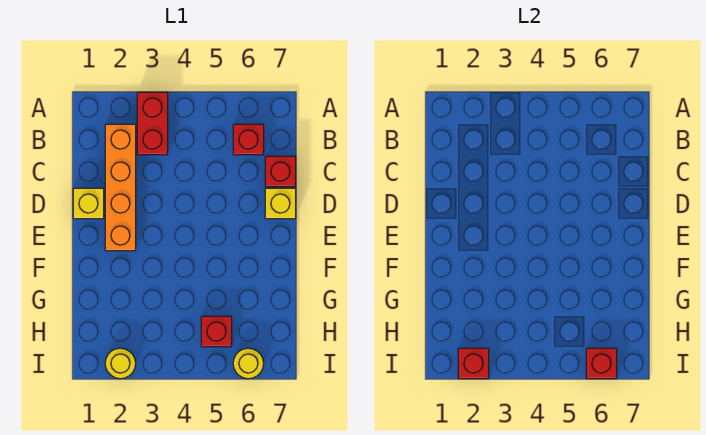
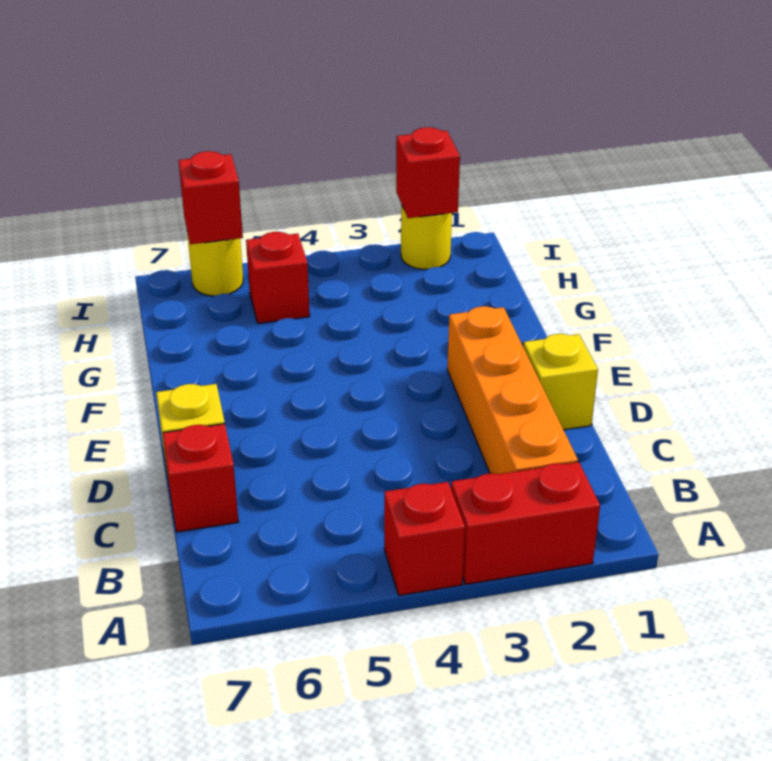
red 1x2 brick [137,92,168,155] -> red 1x2 brick turned to [451,462,600,584]
red 1x1 brick [233,124,264,155] -> red 1x1 brick moved to [384,482,465,595]

